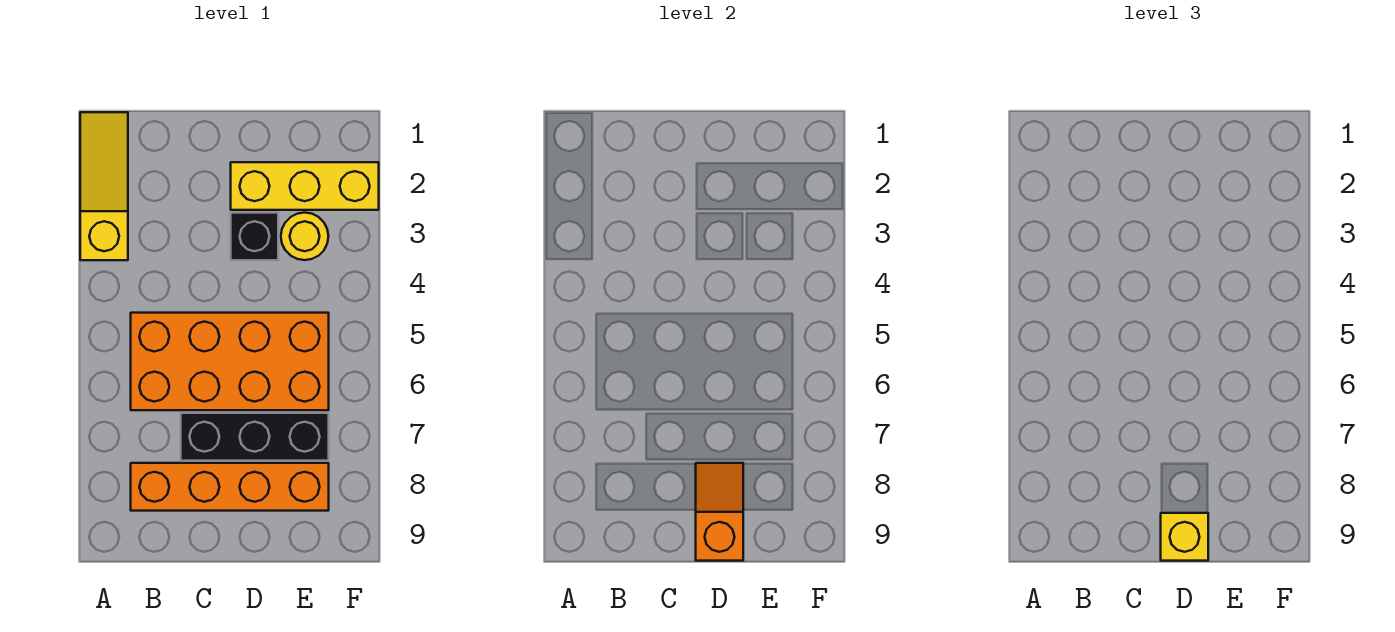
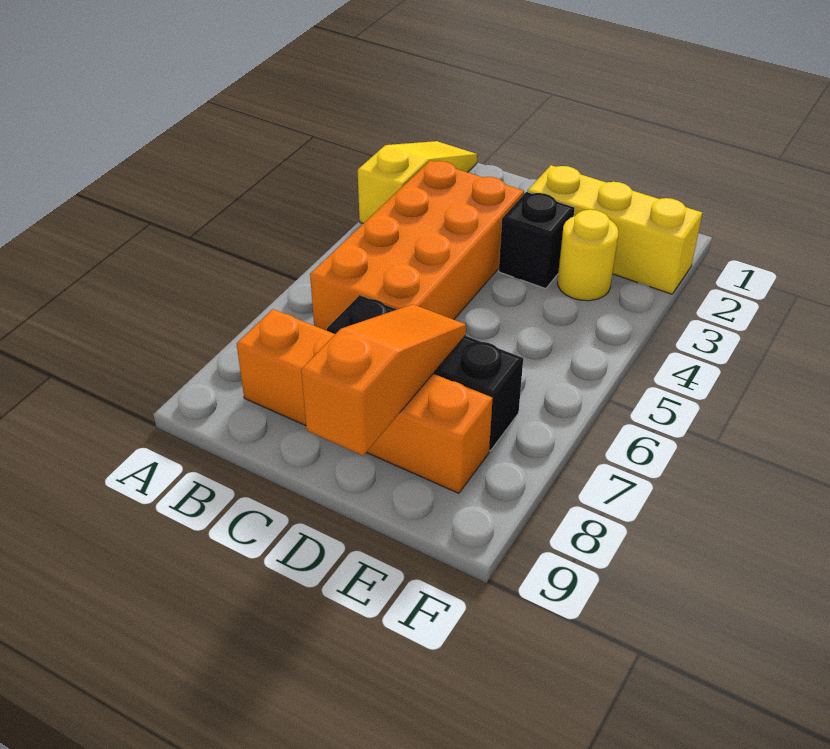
orange 2x4 brick [131,313,329,410] -> orange 2x4 brick turned to [310,161,524,331]
orange 1x2 slope [696,463,743,561] -> orange 1x3 slope [301,304,466,456]
yellow 1x1 brick [1161,513,1208,561] -> none

